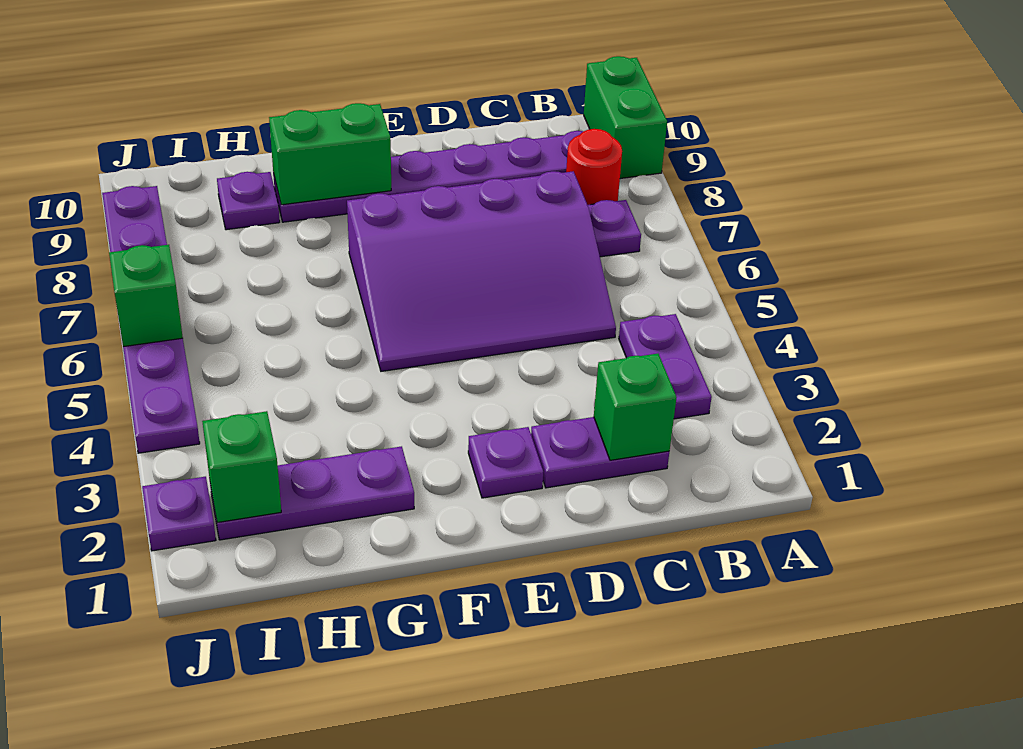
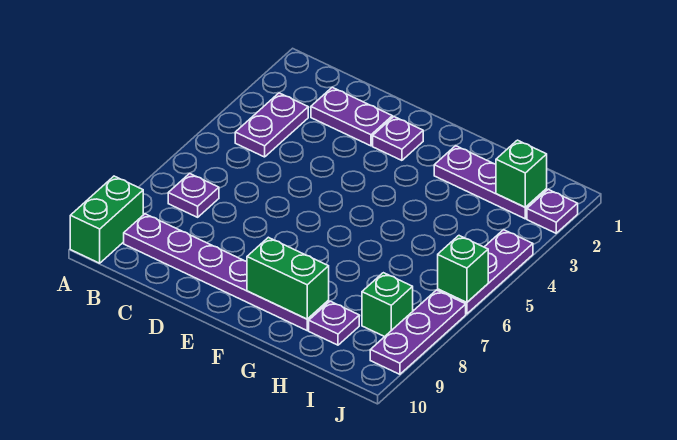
red 1x1 round brick [566,129,622,205] -> none
green 1x1 brick [594,354,677,460] -> green 1x1 brick moved to [362,273,413,337]
purple 3x4 slope [347,171,616,371] -> none

